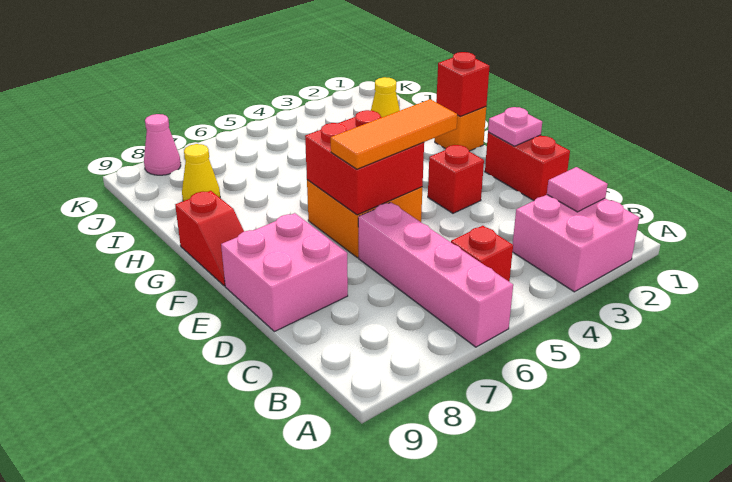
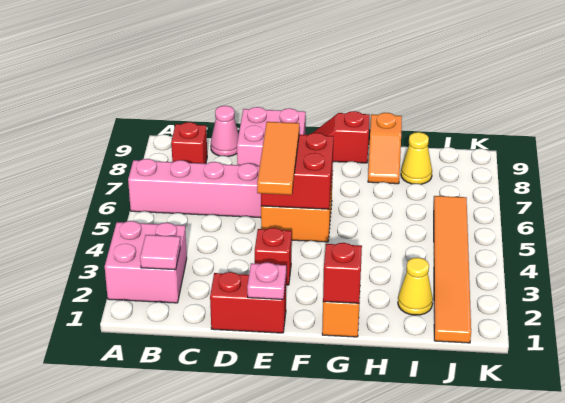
red 1x1 brick [451,226,513,281] -> red 1x1 brick moved to [171,122,207,164]
none -> orange 1x2 slope [368,113,402,184]
none -> orange 1x6 tile [434,196,471,343]
pink 1x1 cone [144,114,181,175] -> pink 1x1 cone moved to [211,106,239,156]

